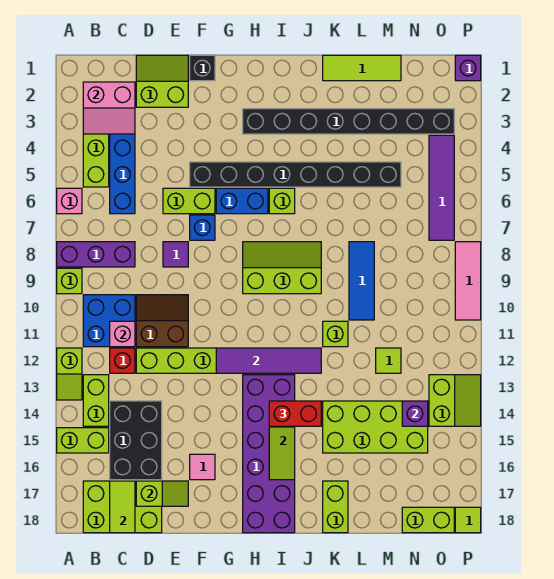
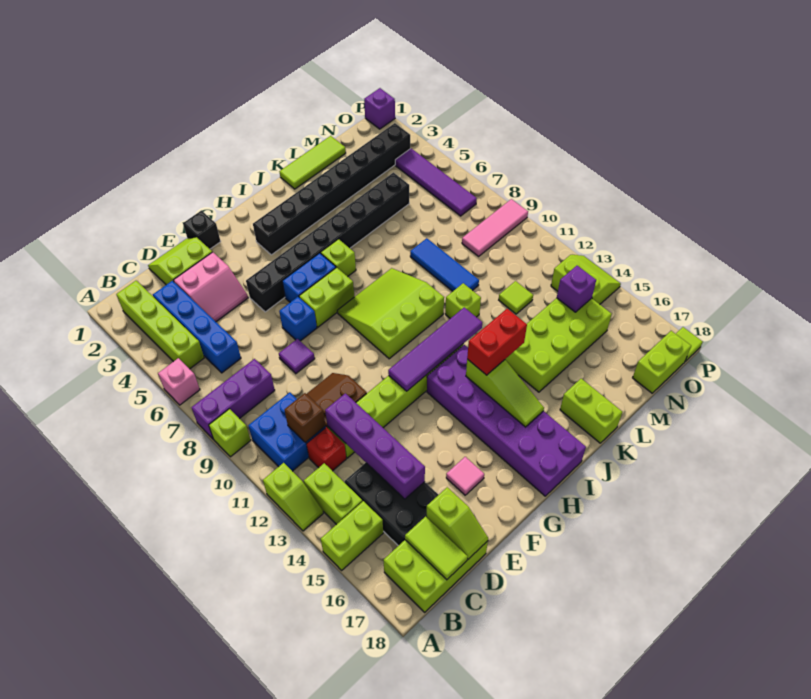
pink 2x2 slope [83,82,135,134] -> pink 2x2 slope moved to [174,252,248,322]
pink 1x1 brick [110,321,135,347] -> brown 1x1 brick [284,393,326,442]
none -> purple 1x4 brick [325,393,425,499]
lime 1x2 slope [136,481,188,506] -> lime 1x2 slope turned to [427,487,488,559]
lime 1x2 brick [163,188,215,214] -> lime 1x2 brick moved to [299,267,354,327]
lime 2x3 slope [243,242,321,294] -> lime 3x3 slope [337,268,444,359]
pink 1x3 tile [455,242,481,320] -> pink 1x3 tile turned to [462,199,528,256]

